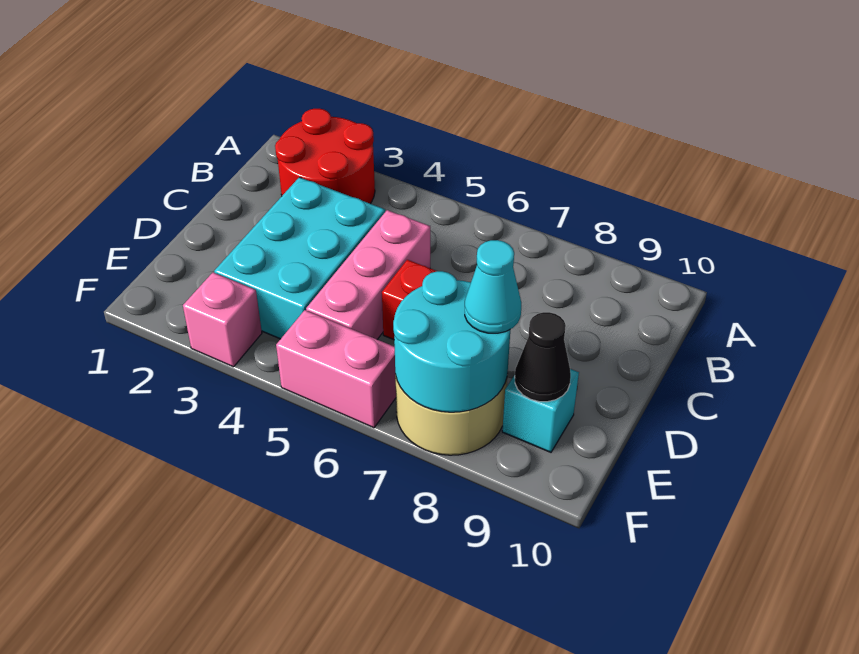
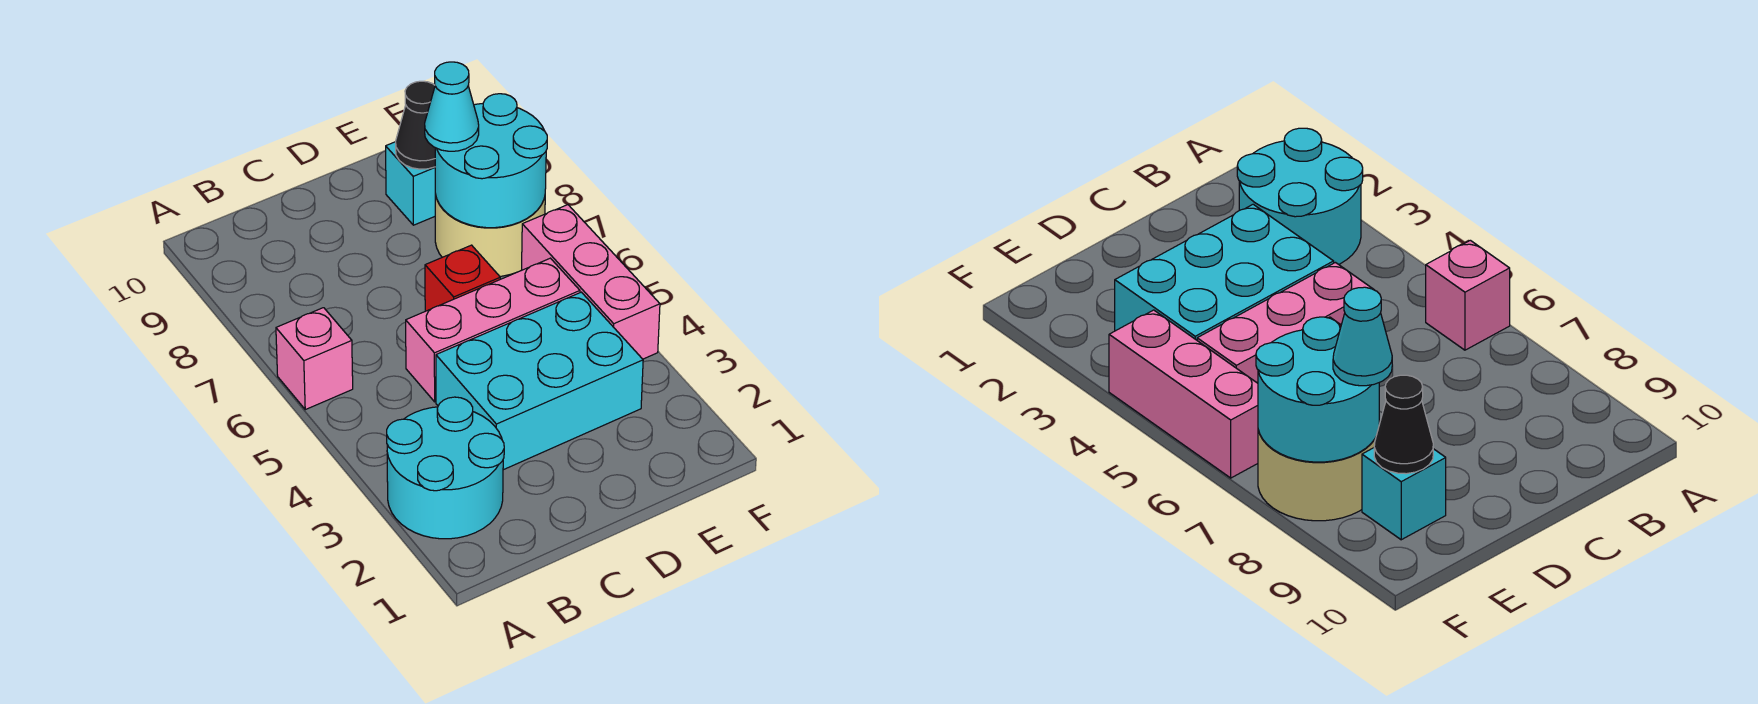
red 2x2 round brick [275,109,375,204] -> cyan 2x2 round brick [387,397,504,539]
pink 1x1 brick [183,273,262,367] -> pink 1x1 brick moved to [276,308,353,410]
pink 1x2 brick [276,310,396,428] -> pink 1x3 brick [522,205,660,359]

